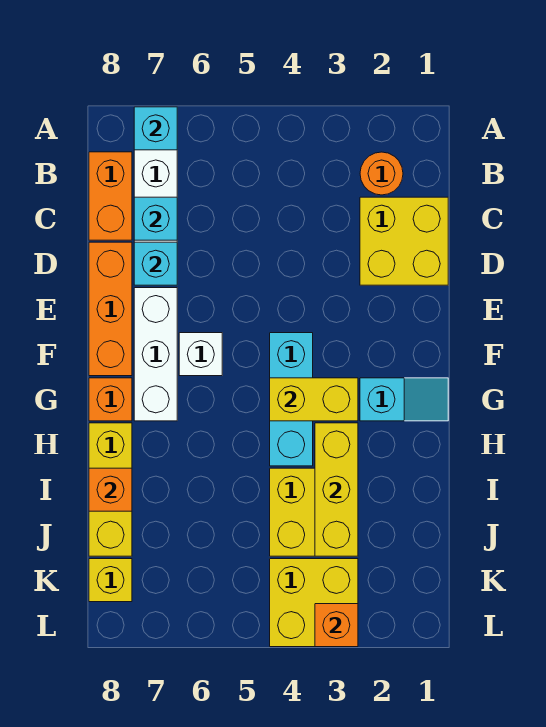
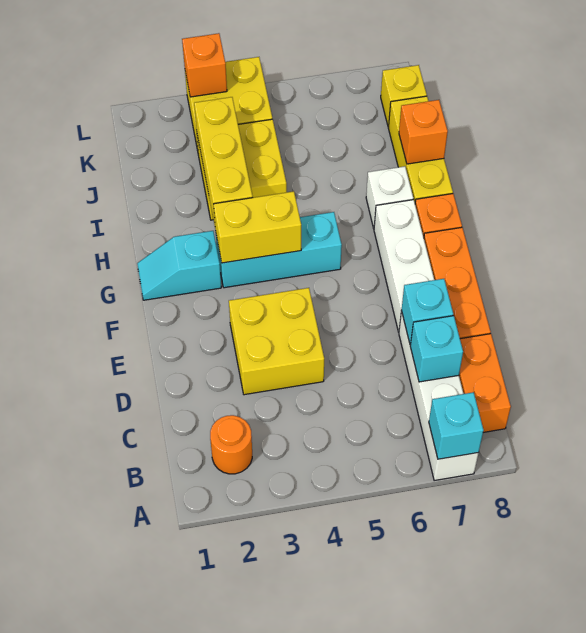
yellow 2x2 brick [360,197,448,285] -> yellow 2x2 brick moved to [229,288,324,395]
cyan 1x3 brick [270,333,313,466] -> cyan 1x3 brick turned to [216,212,342,288]
white 1x1 brick [179,333,222,376] -> white 1x1 brick moved to [366,166,413,228]

